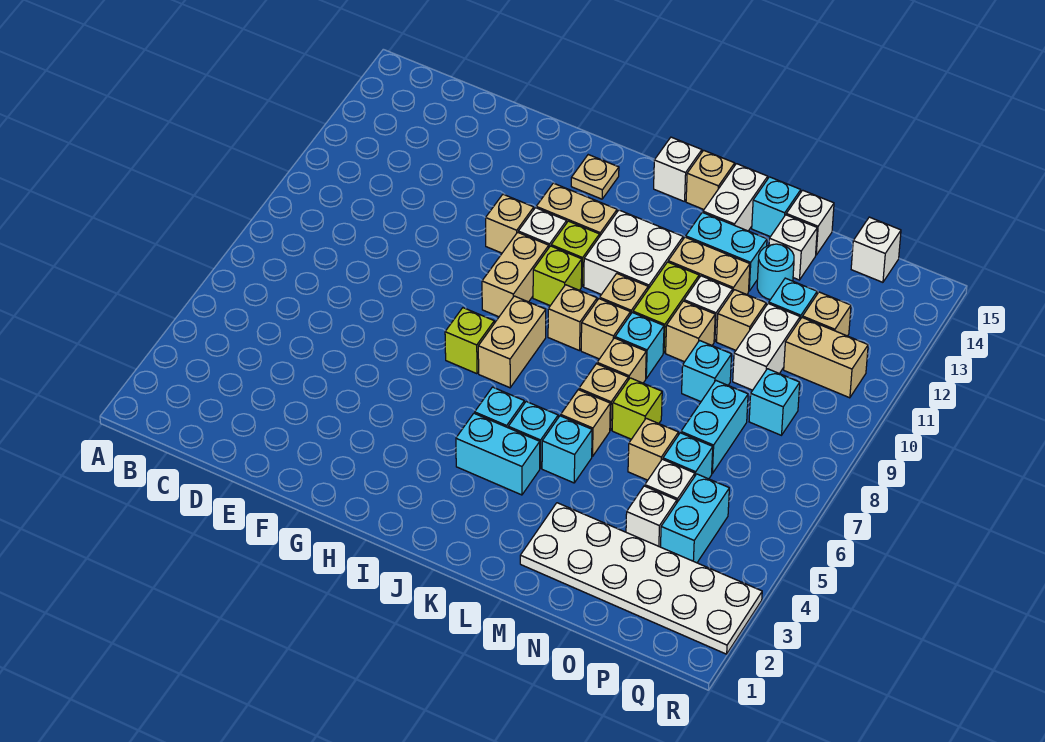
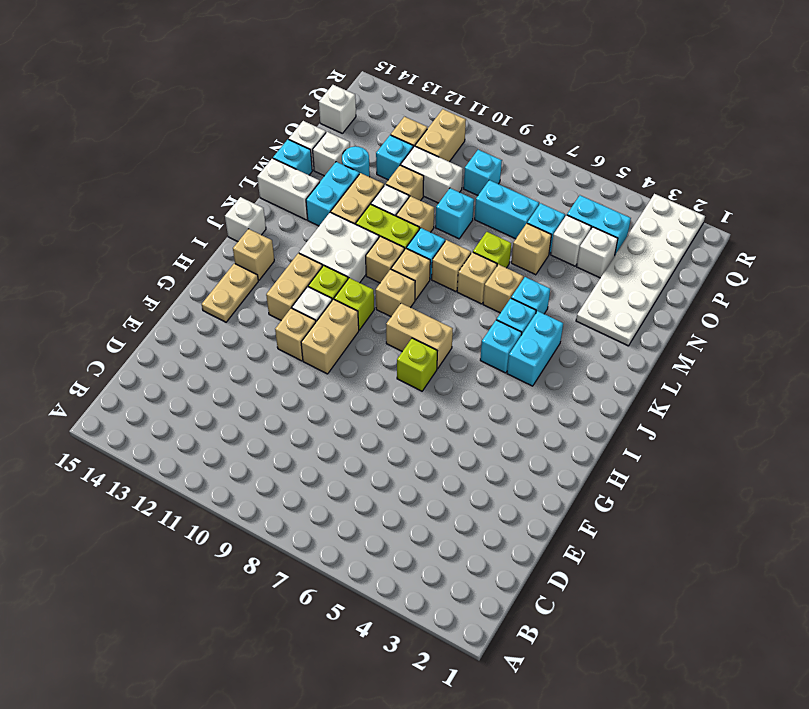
tan 1x2 brick [482,232,549,317] -> tan 1x2 brick turned to [301,299,359,374]
tan 1x1 plate [571,155,619,199] -> tan 1x2 plate [202,263,258,322]
tan 1x1 brick [686,150,735,209] -> tan 1x1 brick moved to [233,229,274,280]

